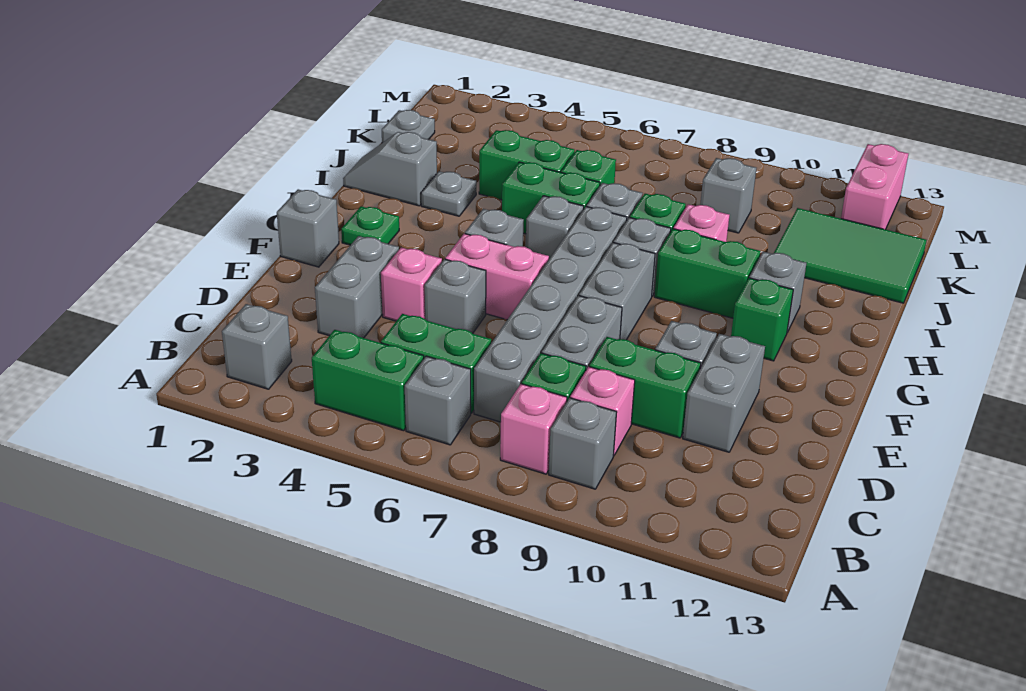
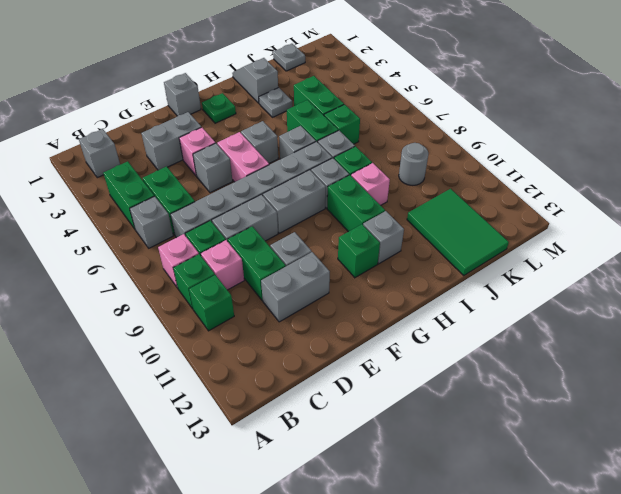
grey 1x1 brick [549,398,617,489] -> green 1x1 brick [173,254,215,309]
none -> green 1x1 brick [189,275,234,331]
grey 1x1 brick [700,158,756,233] -> grey 1x1 round brick [399,143,429,185]
pink 1x2 brick [841,144,908,229] -> none

